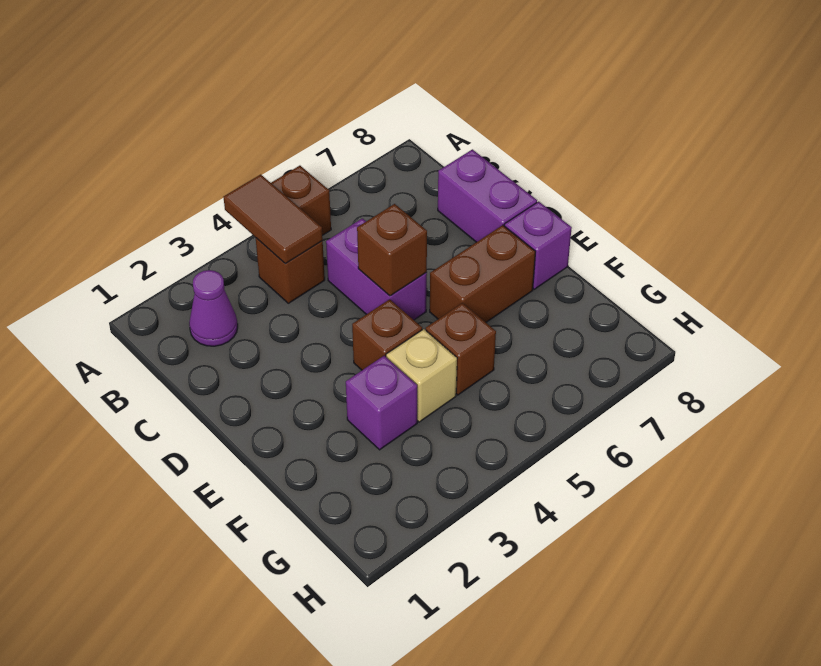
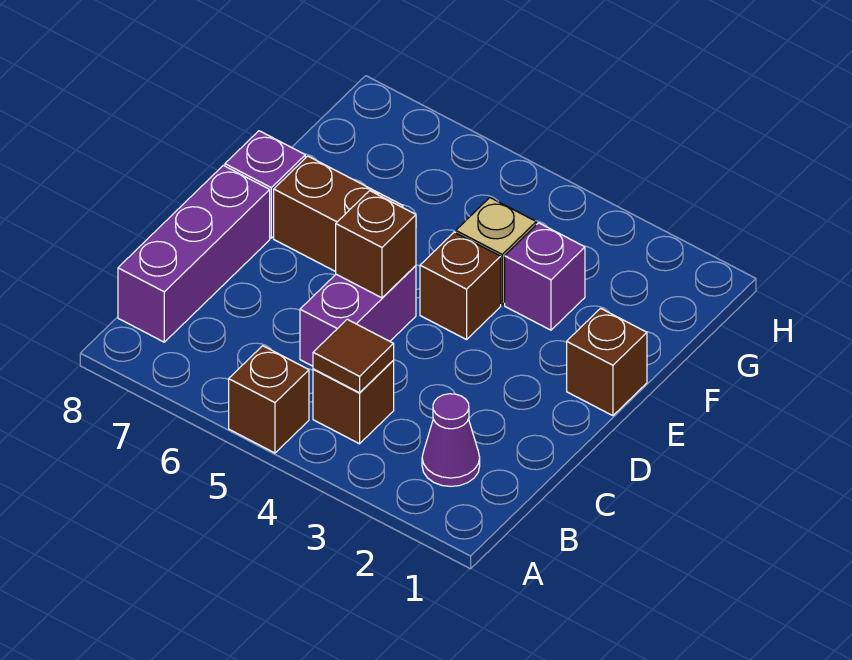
brown 1x2 tile [224,174,323,264] -> brown 1x1 tile [313,319,394,393]
purple 1x2 brick [438,149,537,242] -> purple 1x3 brick [118,165,270,342]
brown 1x1 brick [426,303,496,395] -> brown 1x1 brick moved to [567,308,647,416]

